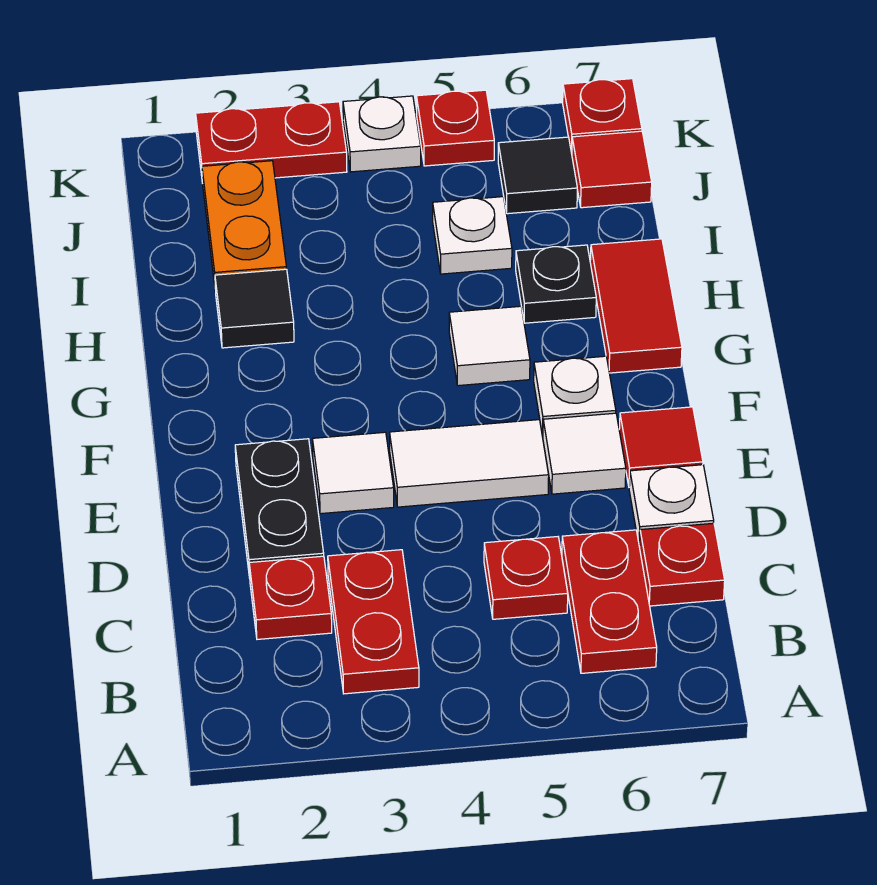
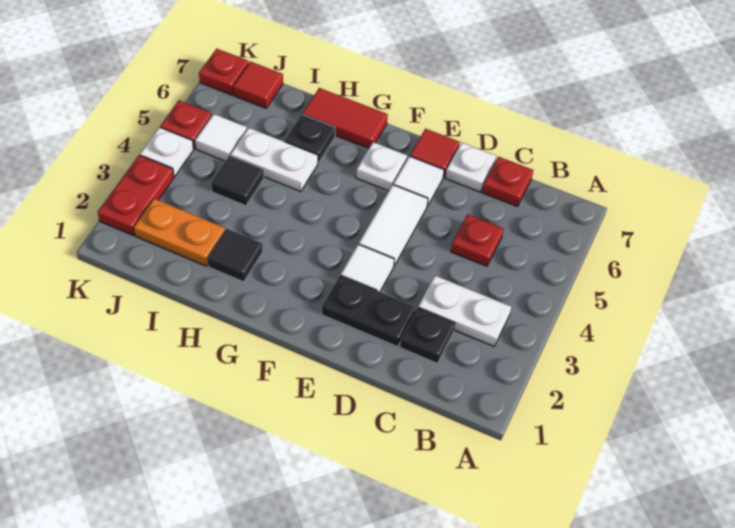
red 1x2 plate [328,550,419,694] -> white 1x2 plate [418,276,511,346]
red 1x2 plate [562,530,657,673] -> none
red 1x1 plate [249,556,332,639] -> black 1x1 plate [400,308,455,363]
white 1x1 tile [449,306,530,386] -> white 1x1 tile moved to [195,114,247,161]
white 1x1 plate [433,197,512,274] -> white 1x2 plate [231,128,318,192]
black 1x1 tile [498,137,577,214] -> black 1x1 tile moved to [211,156,264,206]

